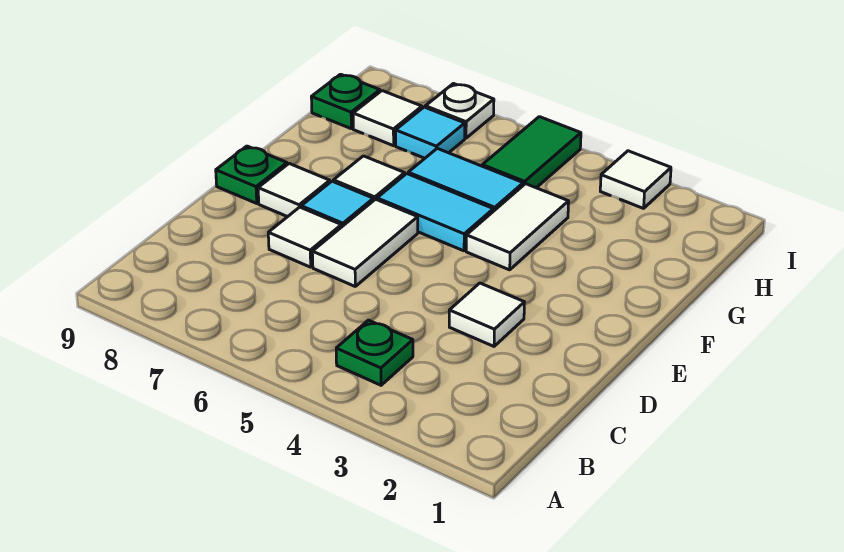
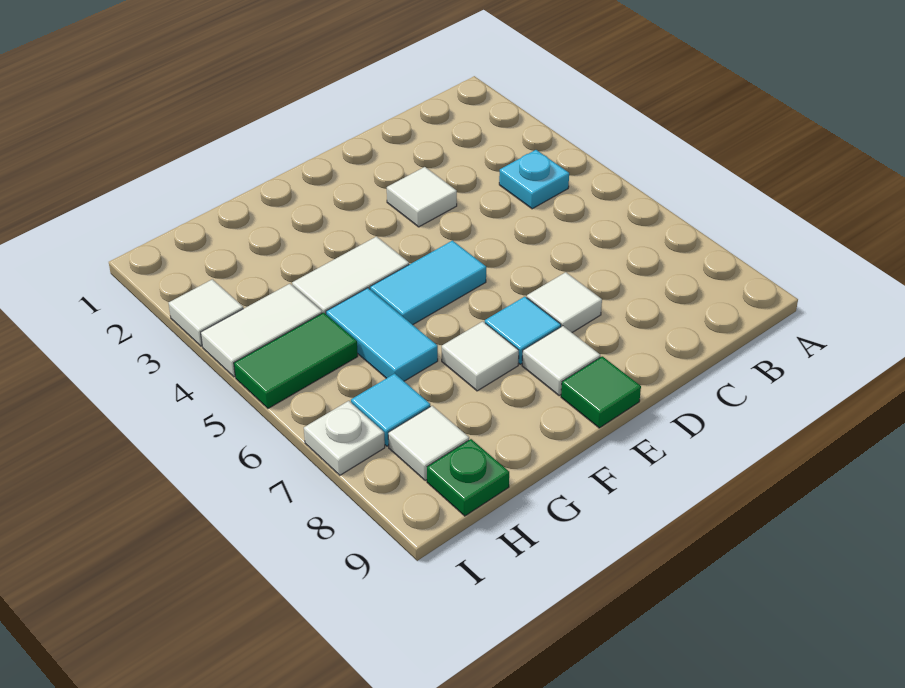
green 1x1 plate [336,320,413,385] -> cyan 1x1 plate [499,150,569,209]
white 1x2 tile [312,199,418,286] -> white 1x2 tile moved to [201,284,322,377]
green 1x1 plate [216,146,287,203] -> green 1x1 tile [561,356,641,428]
cyan 1x2 tile [377,174,493,251] -> cyan 1x2 tile turned to [370,240,486,325]

